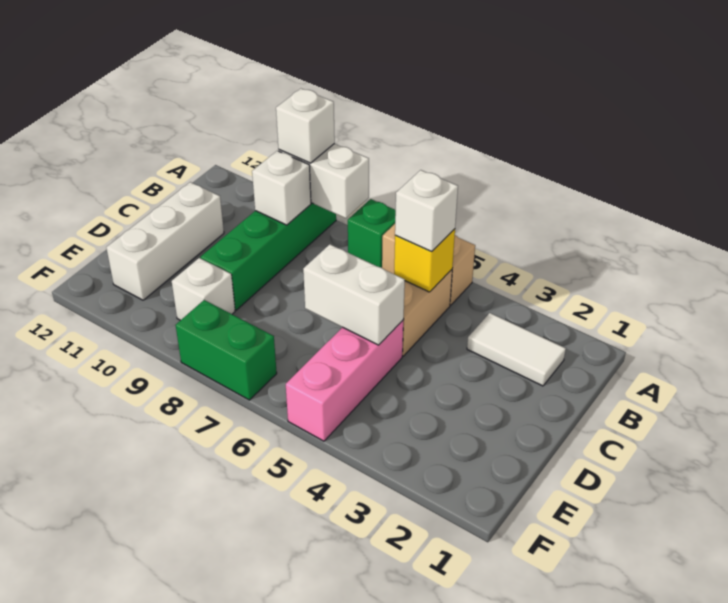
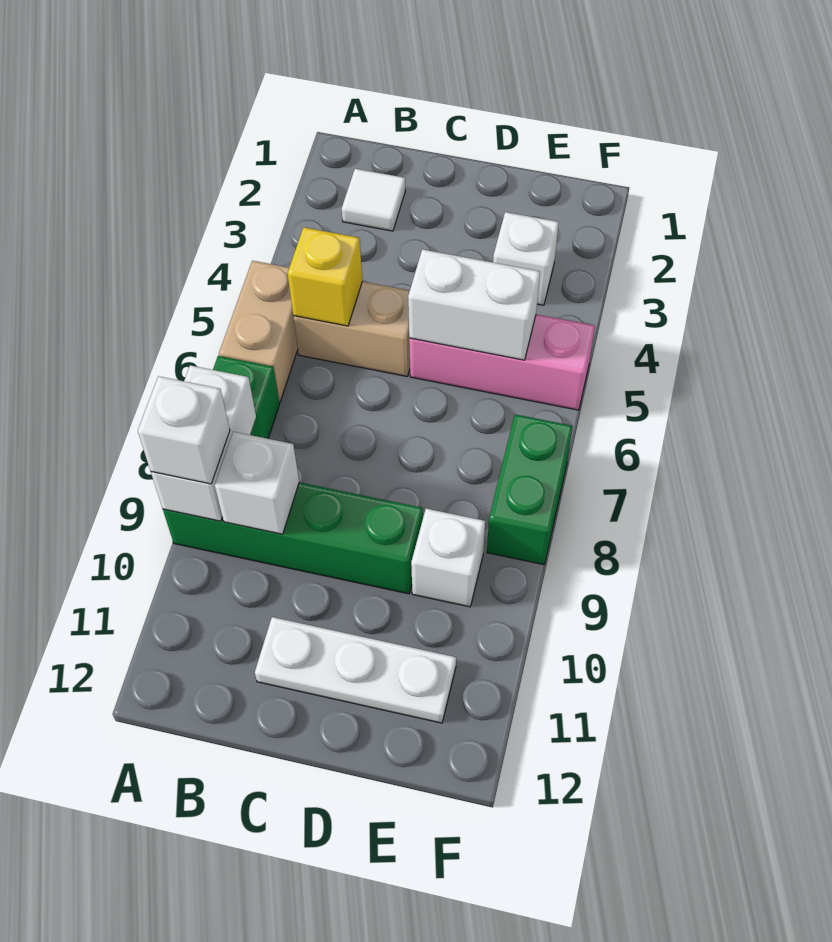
white 1x2 tile [467,313,566,386] -> white 1x1 tile [342,169,405,231]
white 1x1 brick [395,170,458,251] -> white 1x1 brick moved to [493,212,559,305]
white 1x3 brick [106,182,224,300] -> white 1x3 plate [255,617,456,723]
white 1x2 brick [303,244,405,345] -> white 1x2 brick turned to [408,249,540,360]

